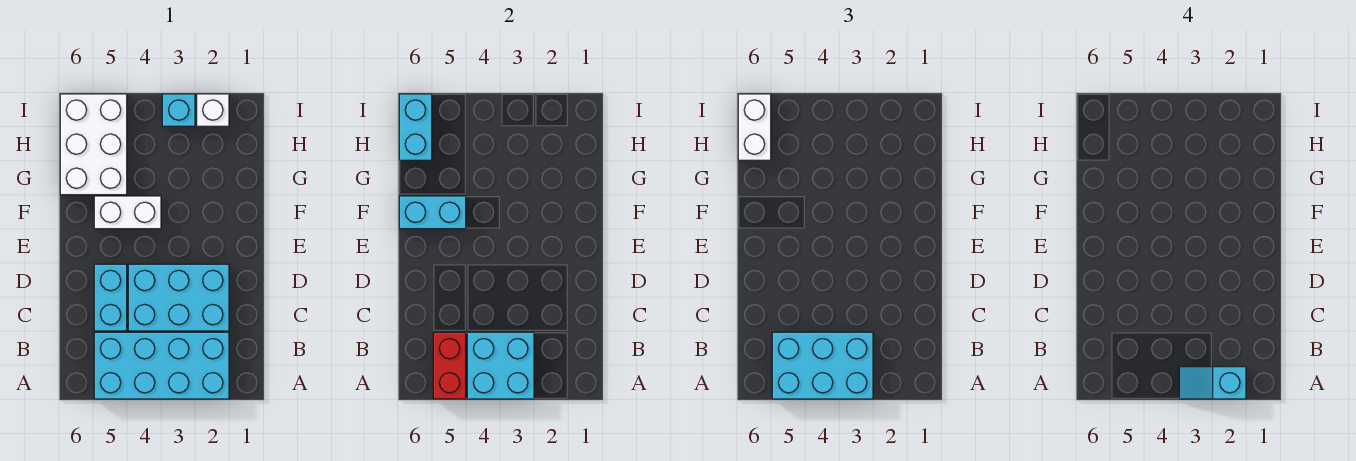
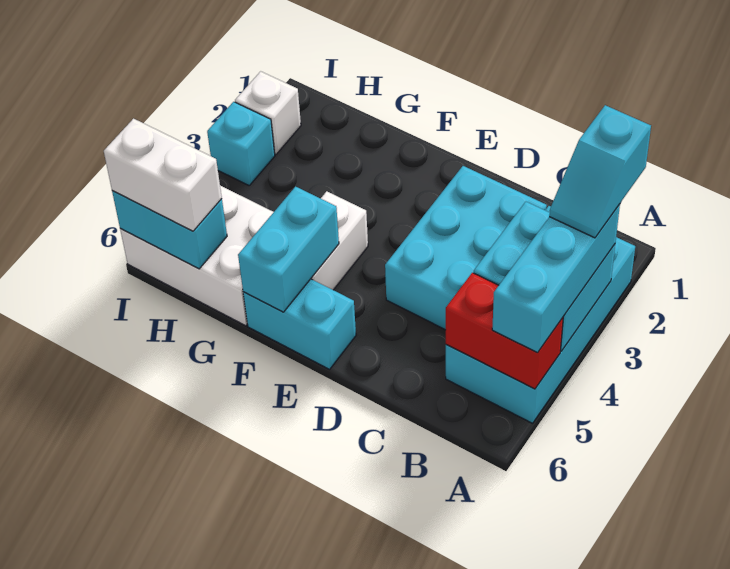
cyan 2x3 brick [772,332,873,399] -> cyan 1x3 brick [492,204,620,353]
cyan 1x2 brick [94,264,127,331] -> cyan 1x2 brick moved to [243,279,356,369]

